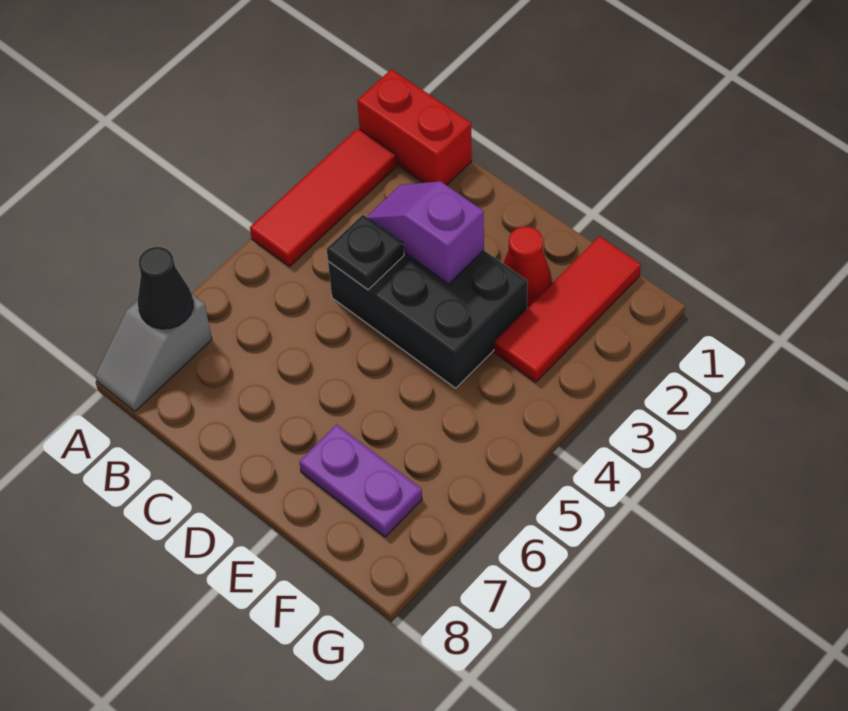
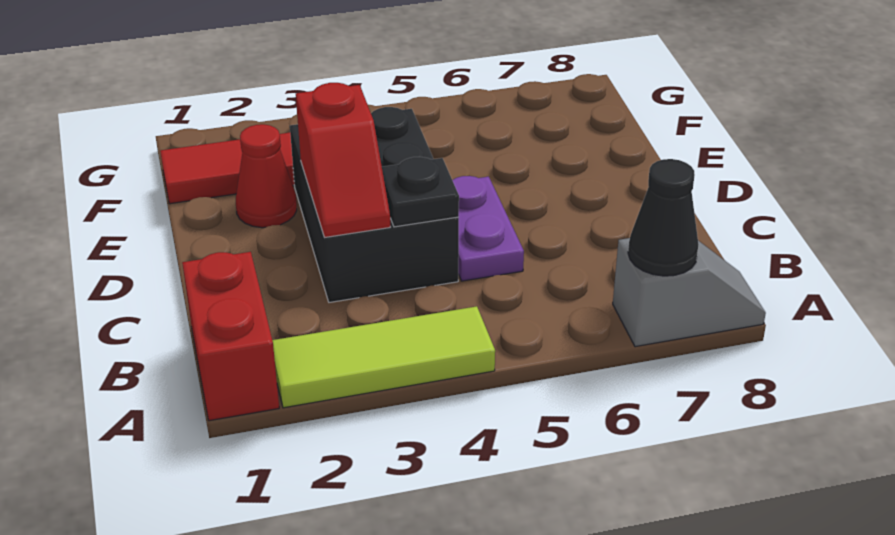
red 1x3 tile [250,128,396,267] -> lime 1x3 tile [272,306,495,408]
purple 1x2 slope [367,181,484,284] -> red 1x2 slope [296,83,390,238]
purple 1x2 plate [299,425,422,537] -> purple 1x2 plate moved to [452,176,524,281]

